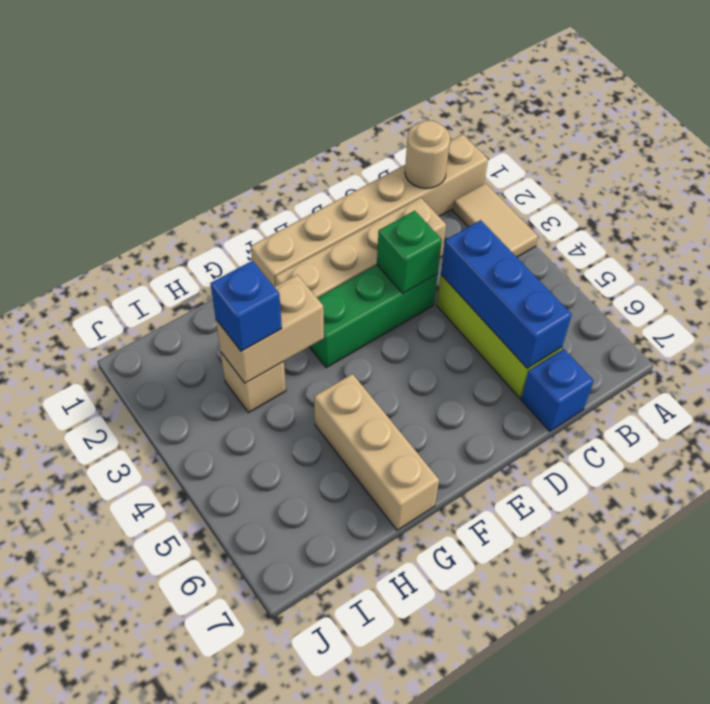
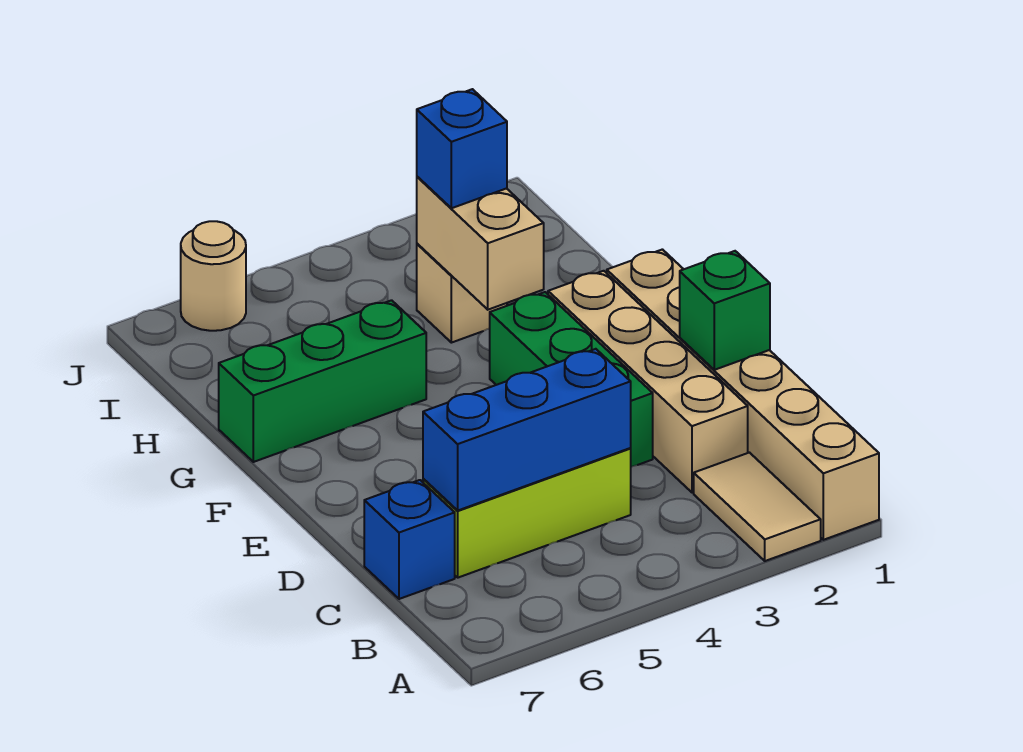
tan 1x2 tile [453,183,538,257] -> tan 1x2 tile turned to [694,453,821,561]
tan 1x1 round brick [405,121,450,189] -> tan 1x1 round brick moved to [181,221,246,331]
green 1x1 brick [377,211,442,293] -> green 1x1 brick moved to [680,251,770,370]
tan 1x3 brick [314,374,439,530] -> green 1x3 brick [219,300,426,462]

